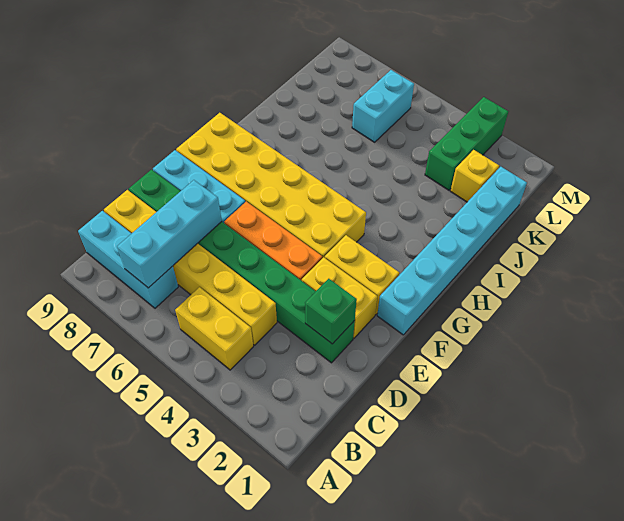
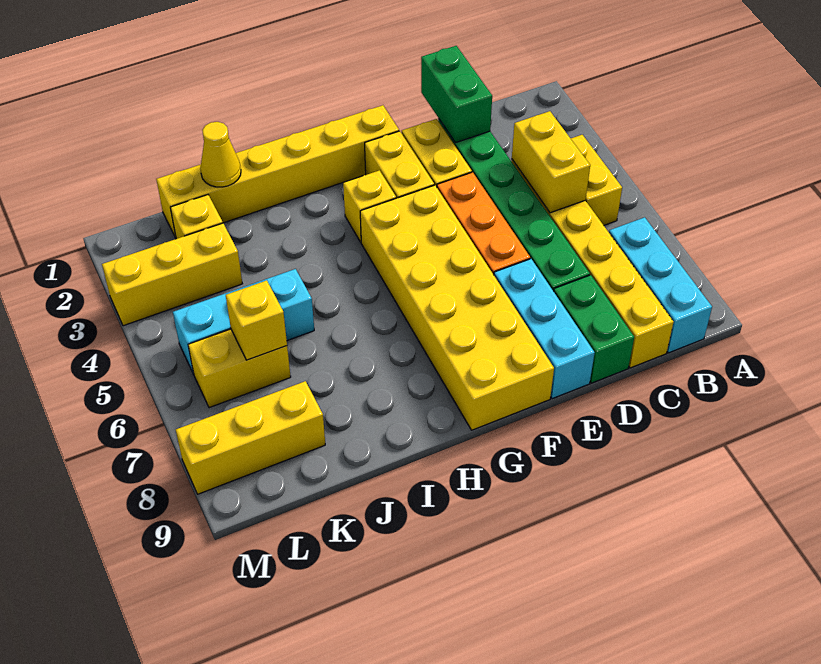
cyan 1x3 brick [117,180,222,288] -> cyan 1x3 brick moved to [173,269,314,374]
none -> yellow 1x2 brick [512,111,590,213]
green 1x1 brick [305,279,357,344] -> green 1x2 brick [421,46,492,143]
cyan 1x6 brick [377,167,527,335] -> yellow 1x6 brick [156,105,399,238]
none -> yellow 1x1 brick [343,170,396,242]
none -> yellow 1x1 cone [200,122,241,187]
green 1x3 brick [425,97,508,190] -> yellow 1x3 brick [102,223,242,326]
cyan 1x2 brick [352,70,414,142] -> yellow 1x2 brick [188,329,291,408]
none -> yellow 1x1 brick [226,280,287,360]
none -> yellow 1x3 brick [176,381,325,494]

